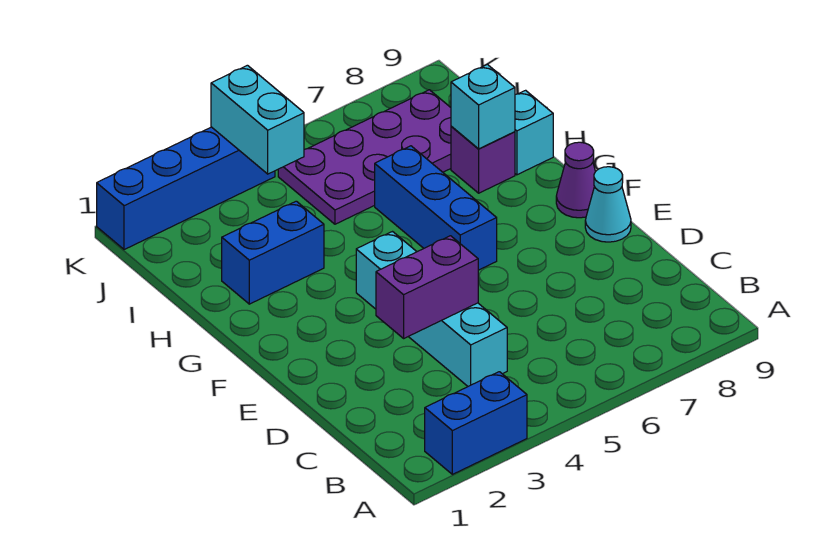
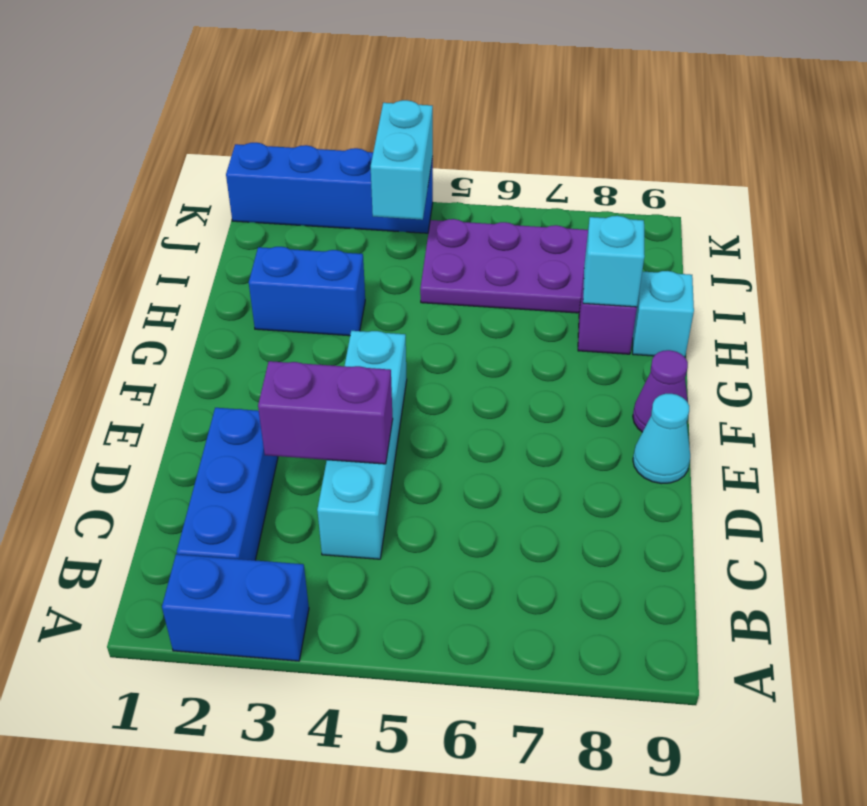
blue 1x3 brick [375,146,497,270] -> blue 1x3 brick moved to [177,408,278,560]

